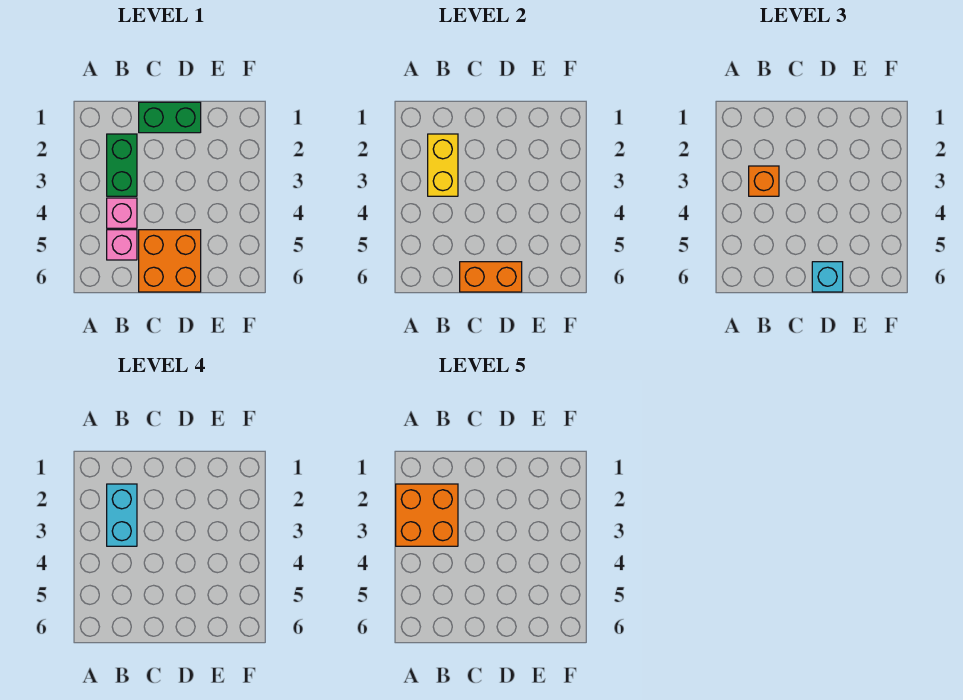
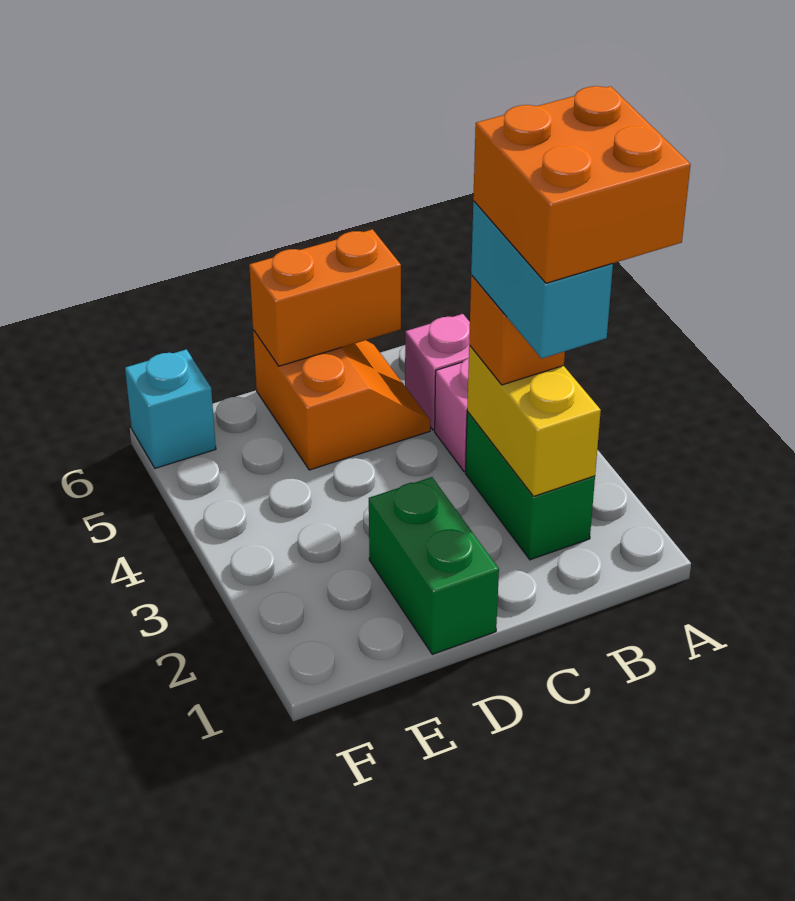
green 1x2 brick [139,102,201,133] -> green 1x2 brick turned to [369,477,499,654]
orange 2x2 brick [139,230,201,292] -> orange 2x2 slope [253,330,430,470]
cyan 1x1 brick [812,262,843,292] -> cyan 1x1 brick moved to [125,349,216,468]

